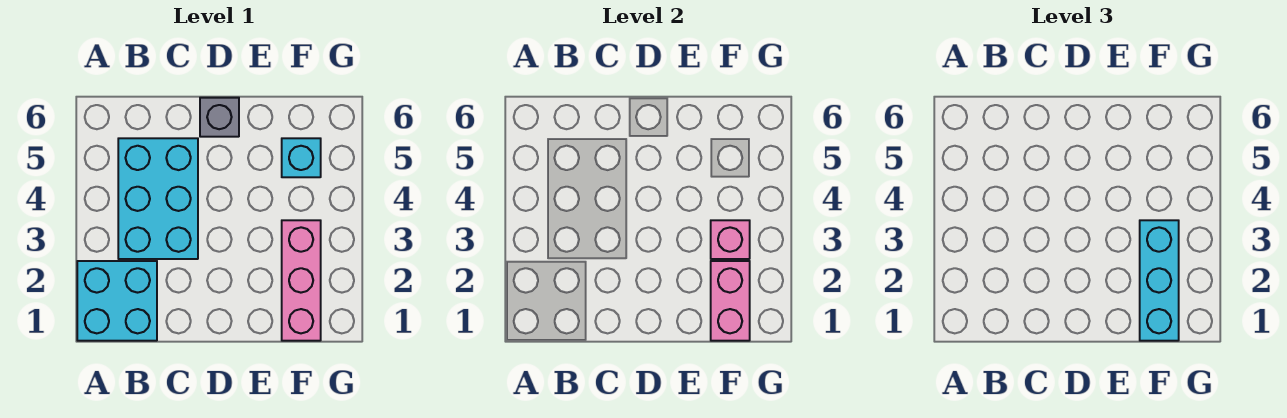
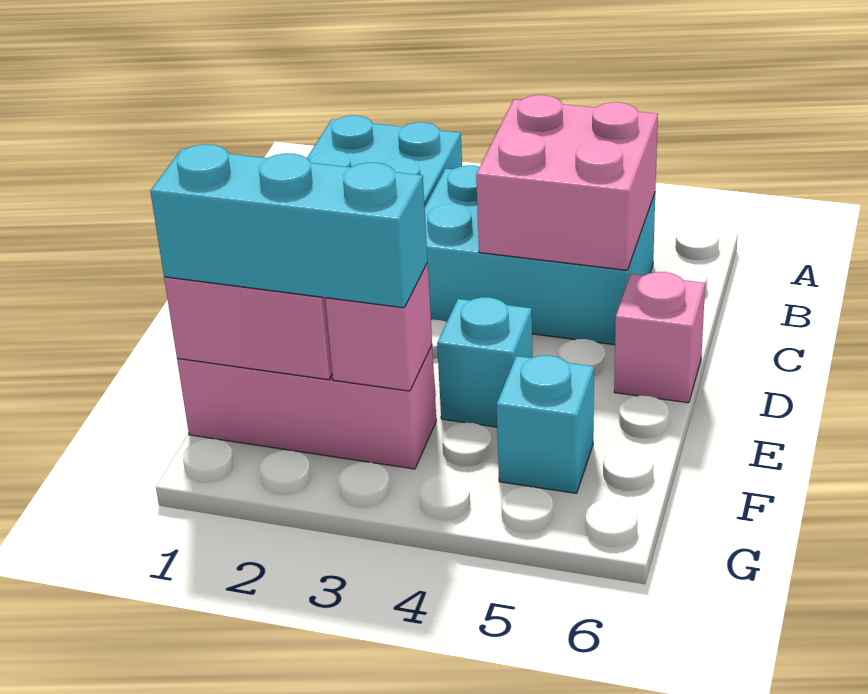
none -> pink 2x2 brick [476,95,658,270]
grey 1x1 brick [200,98,239,137] -> pink 1x1 brick [614,272,705,403]
none -> cyan 1x1 brick [437,297,532,427]

